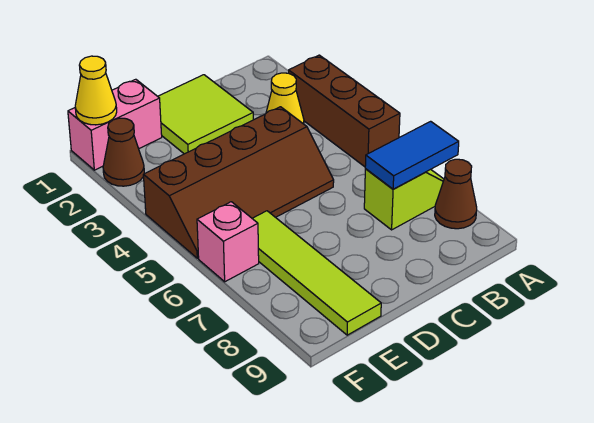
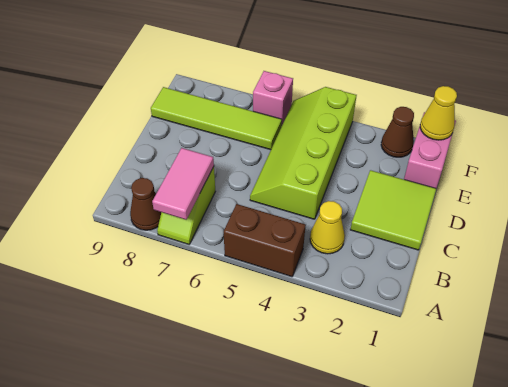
brown 1x3 brick [289,55,400,167] -> brown 1x2 brick [224,204,306,277]
blue 1x2 tile [365,121,459,189] -> pink 1x2 tile [152,148,214,220]
brown 2x4 slope [143,107,334,258] -> lime 2x4 slope [250,87,357,219]

